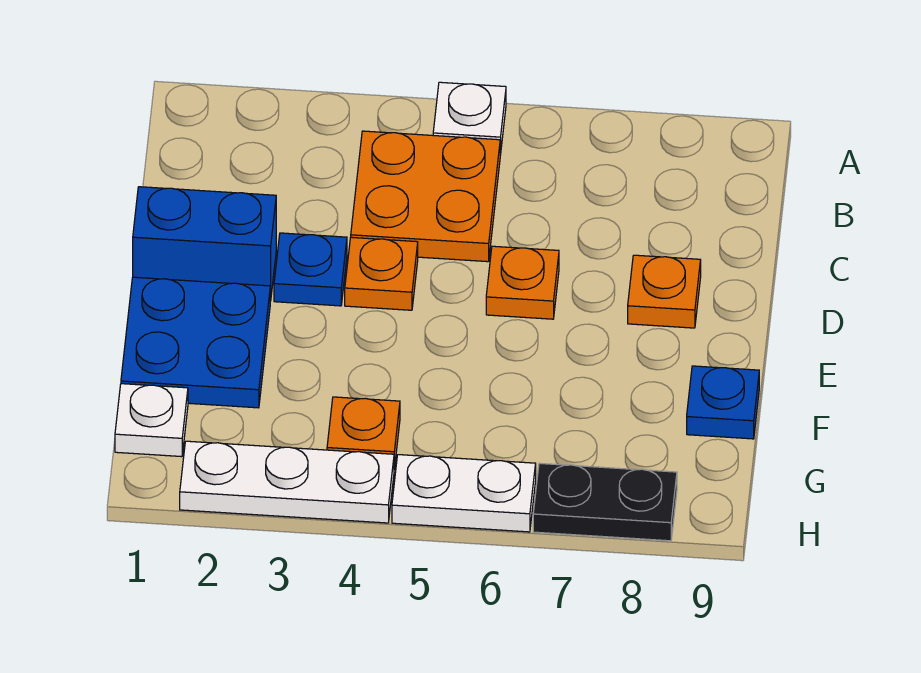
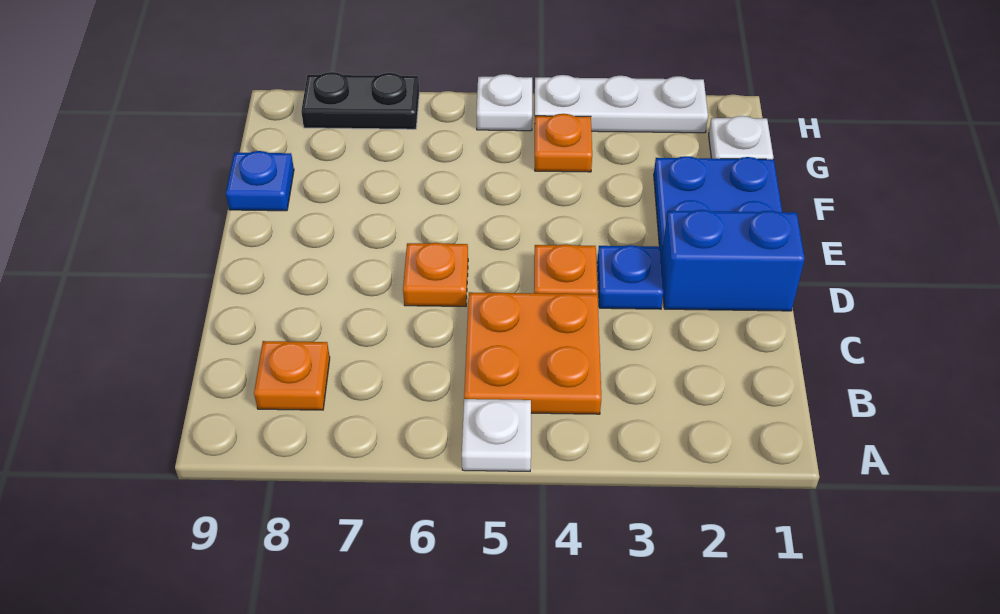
orange 1x1 plate [628,255,701,328] -> orange 1x1 plate moved to [254,341,330,410]
white 1x2 plate [392,455,536,532] -> white 1x1 plate [477,74,532,131]

